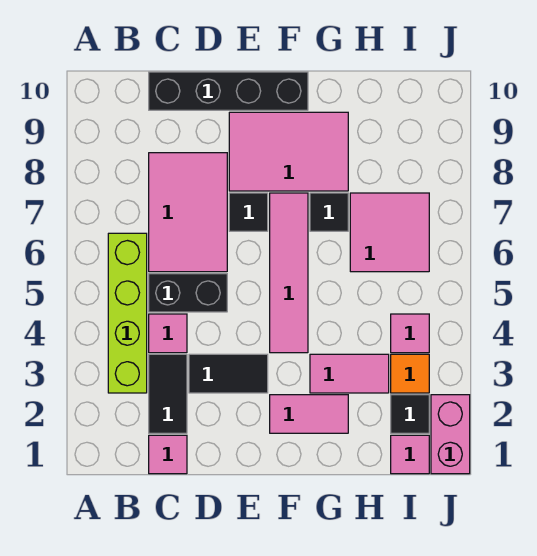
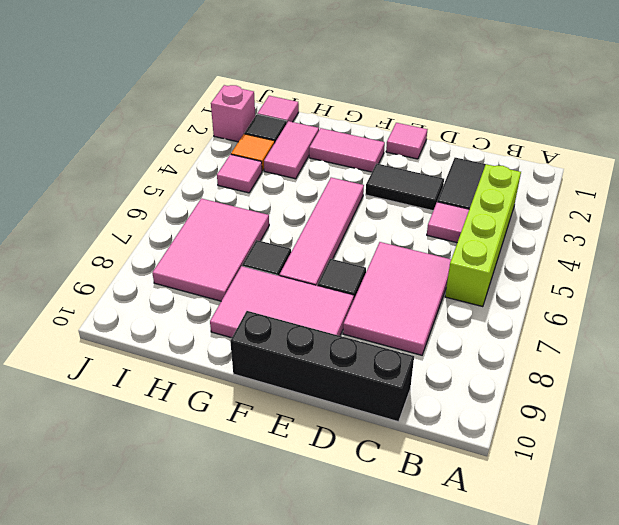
pink 1x1 tile [149,435,187,474] -> pink 1x1 tile moved to [386,123,427,159]
black 1x2 brick [149,274,227,312] -> none
pink 1x2 tile [310,354,389,393] -> pink 1x2 tile turned to [264,121,319,179]
pink 2x2 tile [350,193,429,272] -> pink 2x3 tile [152,198,269,301]
pink 1x2 brick [431,395,470,474] -> pink 1x1 brick [211,85,255,142]

